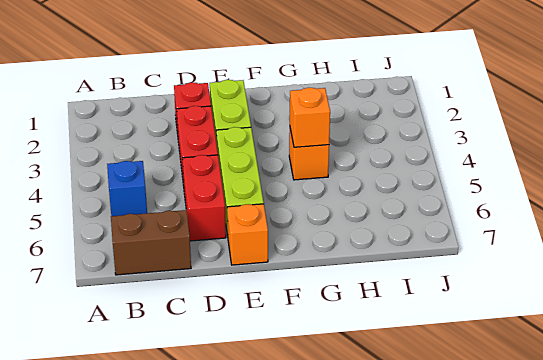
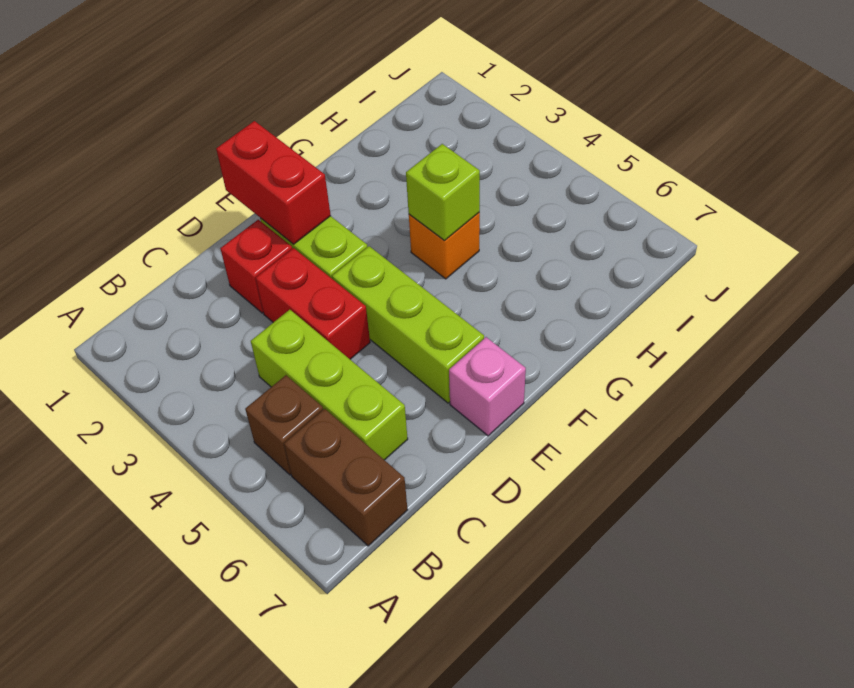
blue 1x1 brick [107,161,147,216] -> brown 1x1 brick [245,375,323,475]
brown 1x2 brick [111,210,191,275] -> brown 1x2 brick turned to [284,409,408,546]
none -> lime 1x3 brick [251,310,408,460]
red 1x2 brick [182,155,226,241] -> red 1x2 brick moved to [216,121,331,244]
orange 1x1 brick [227,204,268,265] -> pink 1x1 brick [449,337,526,436]
orange 1x1 brick [290,88,330,147] -> lime 1x1 brick [406,144,480,240]

